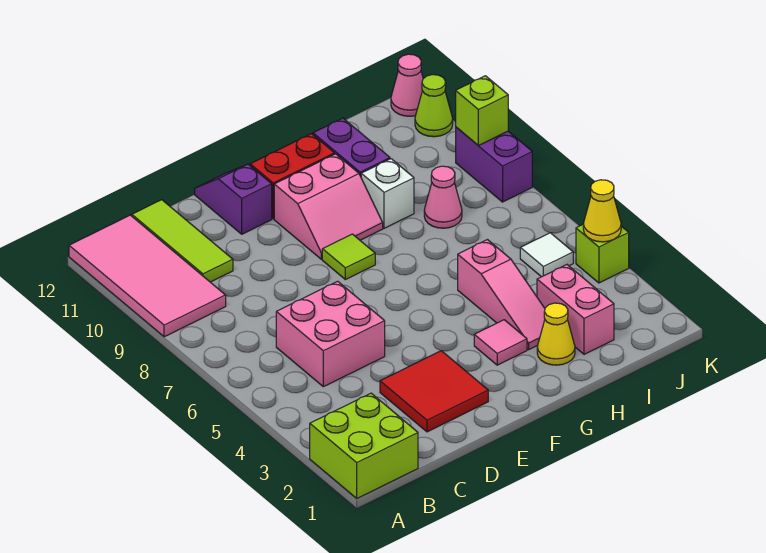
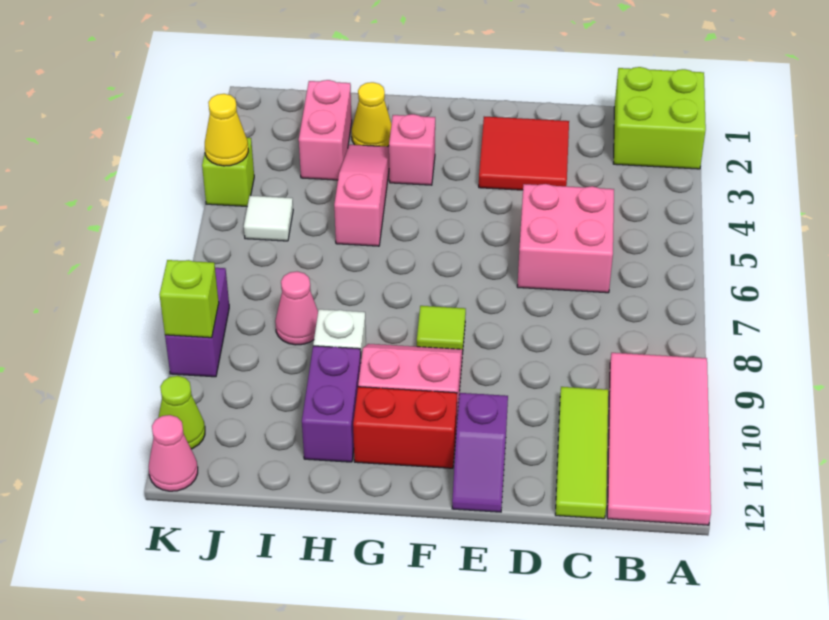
pink 1x1 tile [474,320,527,365] -> pink 1x1 brick [389,114,435,185]

